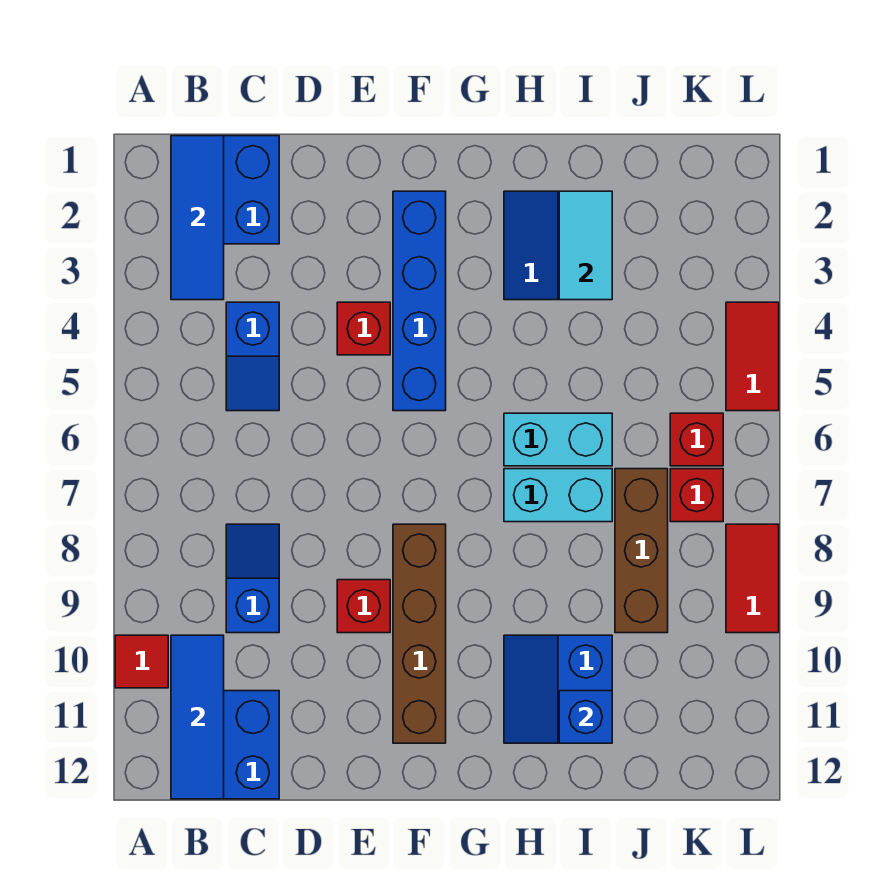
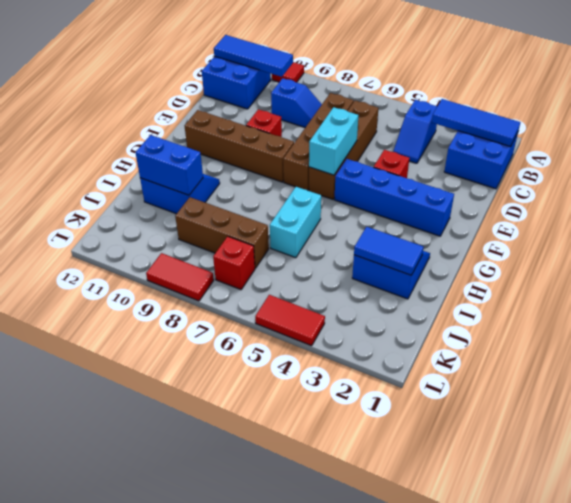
blue 1x2 slope [226,302,279,411] -> blue 1x2 slope turned to [393,100,437,163]
none -> brown 1x4 brick [309,101,378,199]
none -> brown 1x4 brick [283,93,354,190]
cyan 1x2 brick [504,469,612,522] -> cyan 1x2 brick moved to [309,107,358,175]
cyan 1x2 tile [559,191,612,300] -> blue 1x2 tile [354,227,424,275]
blue 1x1 brick [559,691,612,743] -> blue 1x2 brick [135,135,203,195]
red 1x1 brick [670,413,723,466] -> none

